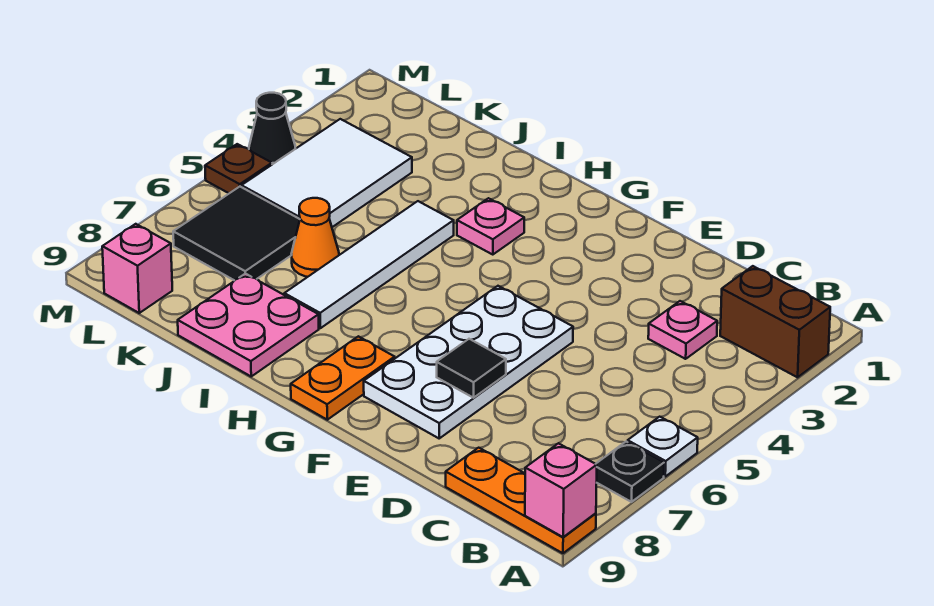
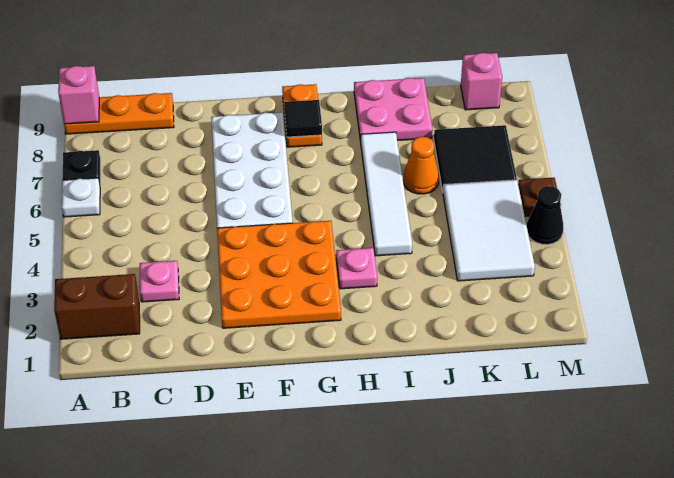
none -> orange 3x3 plate [217,221,341,328]
black 1x1 tile [437,339,506,398] -> black 1x1 tile moved to [284,100,322,137]

